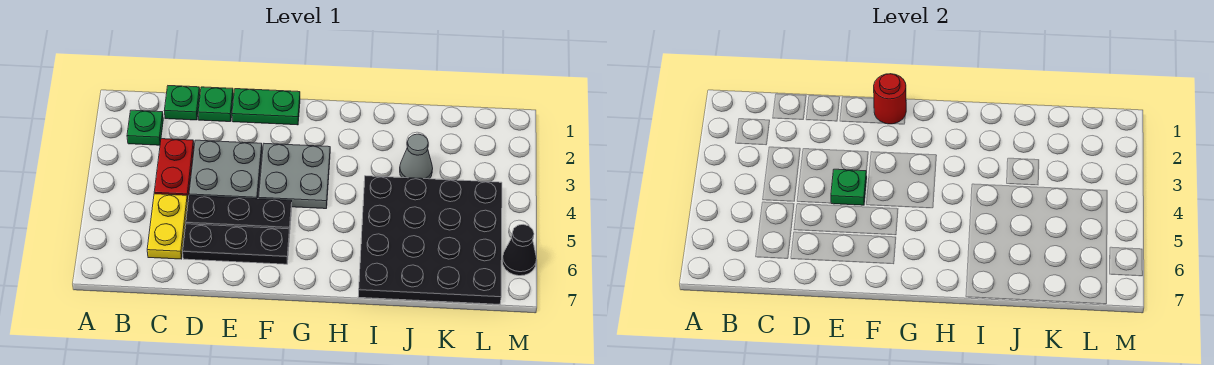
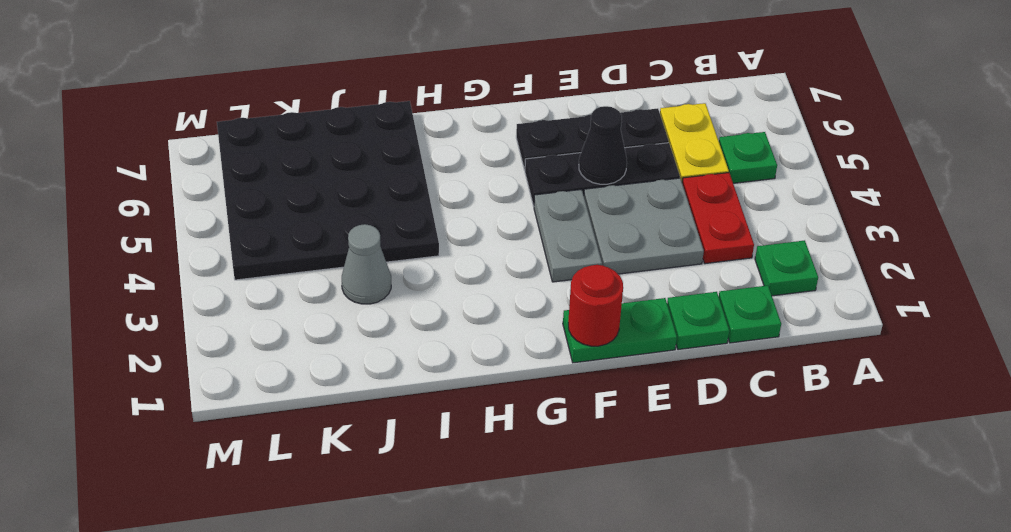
green 1x1 plate [831,169,867,205] -> green 1x1 plate moved to [719,132,777,183]
grey 2x2 plate [259,144,330,209] -> grey 1x2 plate [534,189,602,282]
black 1x1 cone [502,224,537,276] -> black 1x1 cone moved to [579,106,627,184]

